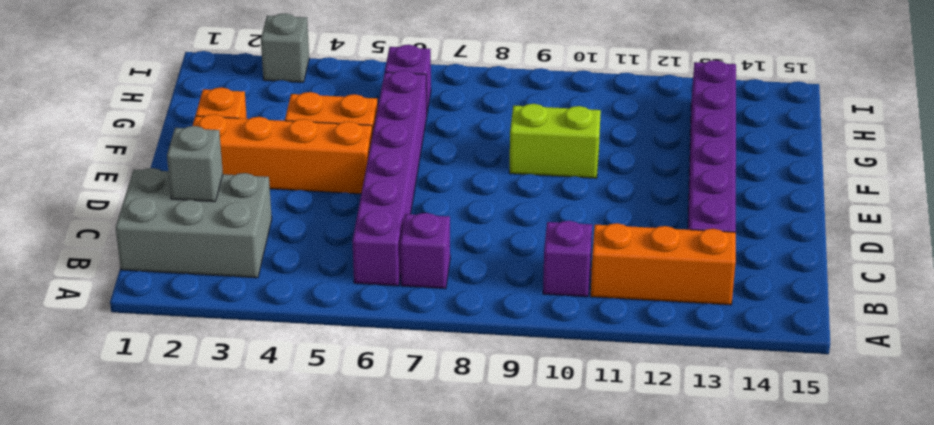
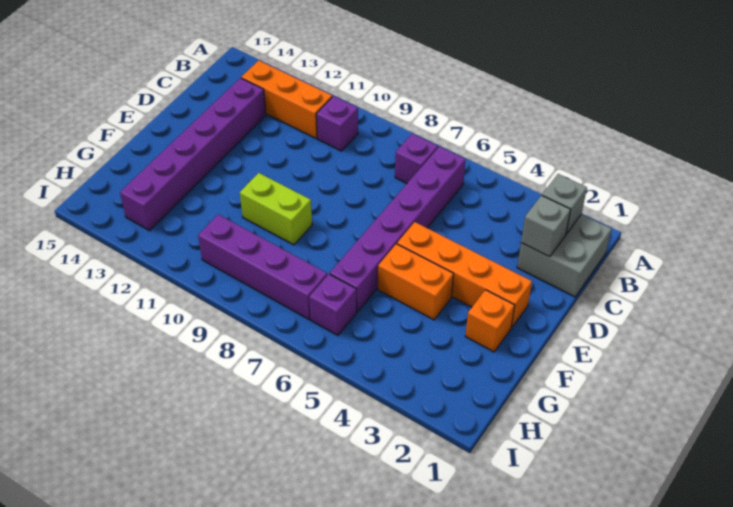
grey 2x3 brick [116,168,272,278] -> grey 2x2 brick [517,214,612,297]
none -> purple 1x4 brick [198,215,327,320]
grey 1x1 brick [261,13,309,82] -> grey 1x1 brick moved to [542,174,587,234]

